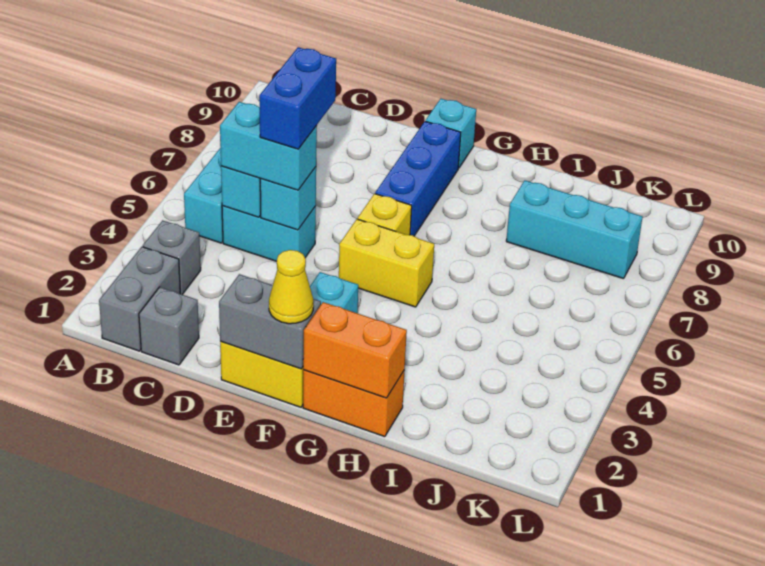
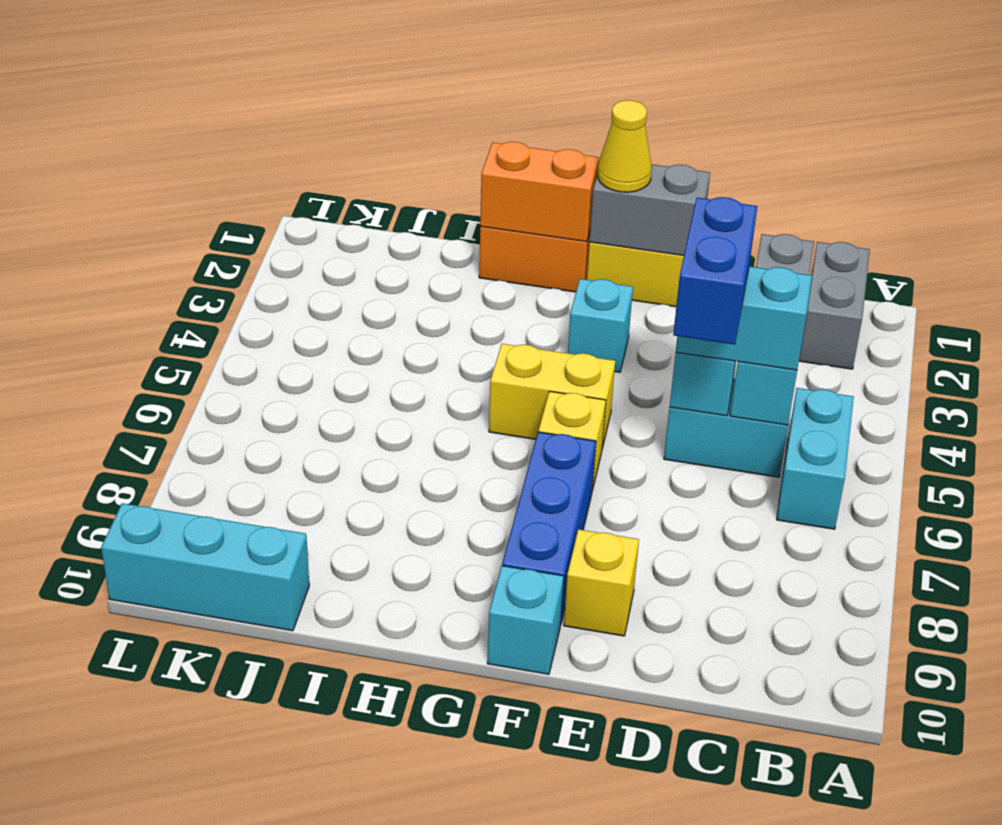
grey 1x1 brick [143,220,201,295] -> none
none -> yellow 1x1 brick [564,529,639,636]
cyan 1x3 brick [506,181,642,279] -> cyan 1x3 brick moved to [101,503,309,631]

